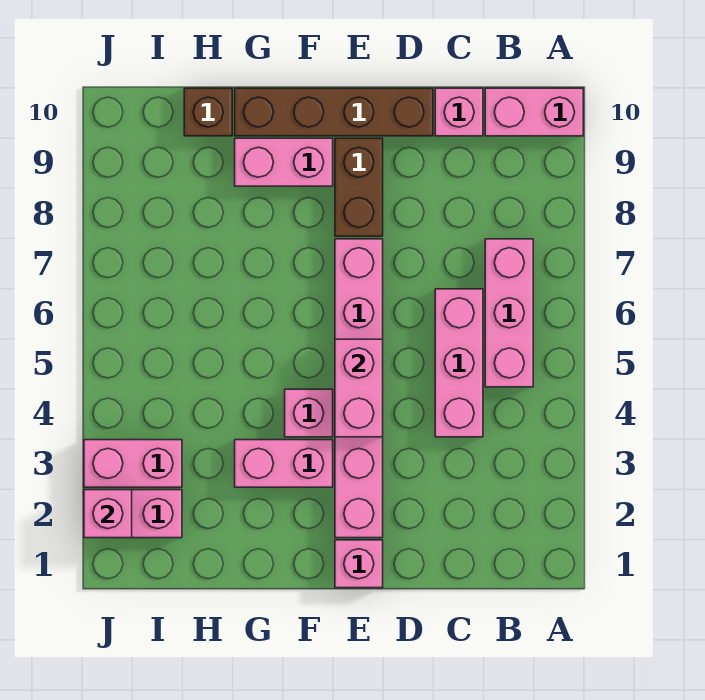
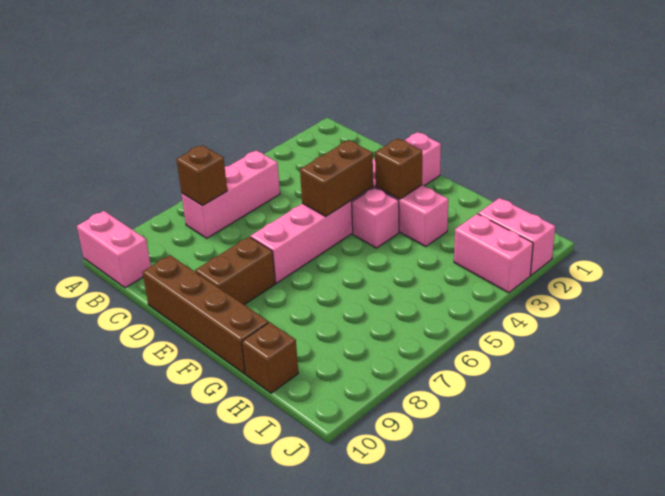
none -> brown 1x1 brick [176,145,227,206]
pink 1x3 brick [435,289,483,437] -> none
pink 1x1 brick [435,88,483,136] -> none
pink 1x2 brick [335,339,383,437] -> brown 1x2 brick [300,140,373,216]
none -> brown 1x1 brick [375,138,422,199]
pink 1x2 brick [235,138,333,186] -> none
pink 1x1 brick [84,490,132,538] -> none

